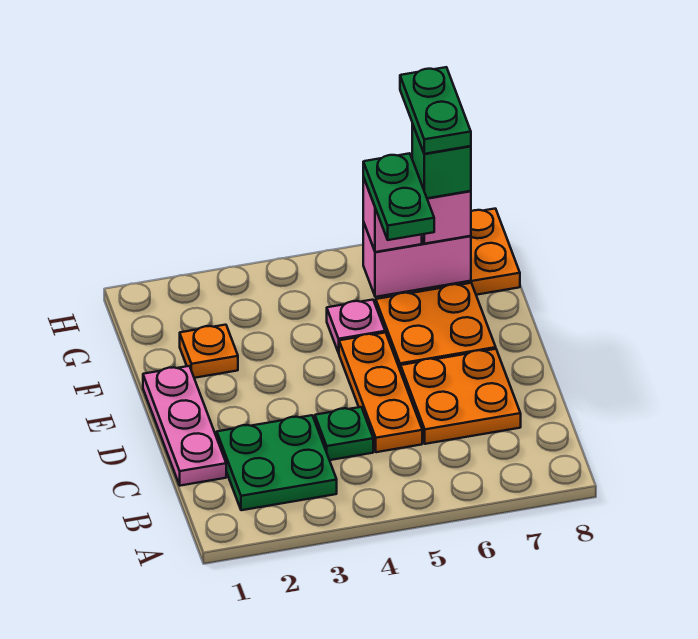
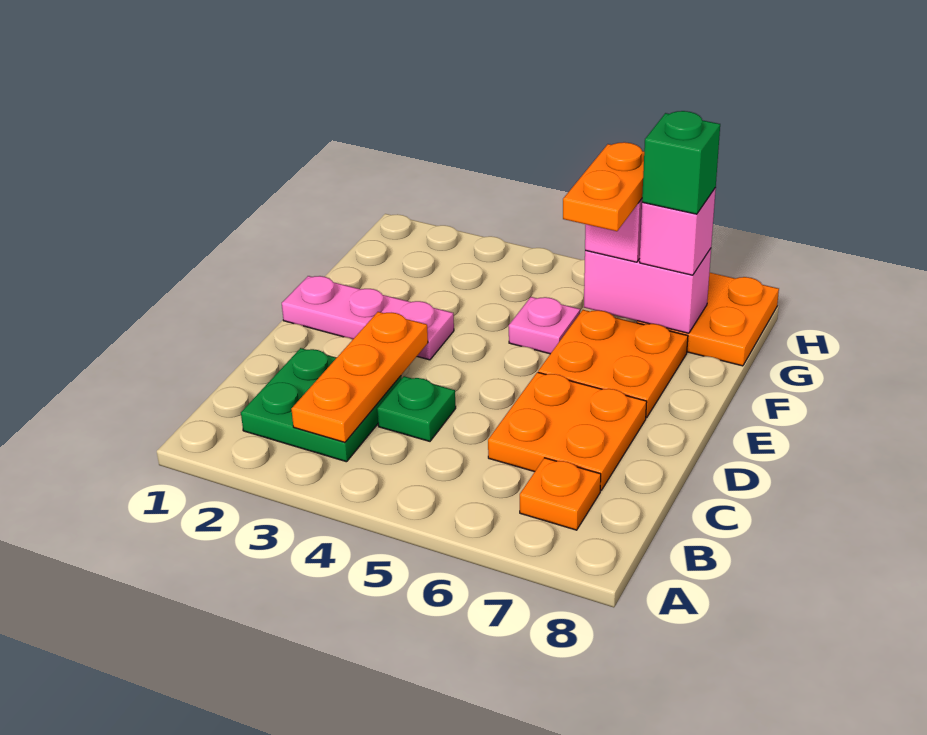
pink 1x3 plate [143,366,226,486] -> pink 1x3 plate turned to [282,276,454,360]
orange 1x3 plate [339,333,422,452] -> orange 1x3 plate moved to [291,312,428,442]
orange 1x1 plate [180,325,238,378] -> orange 1x1 plate moved to [520,458,601,530]
green 1x2 plate [363,153,434,240] -> orange 1x2 plate [563,142,644,231]
green 1x2 plate [400,67,471,154] -> none

